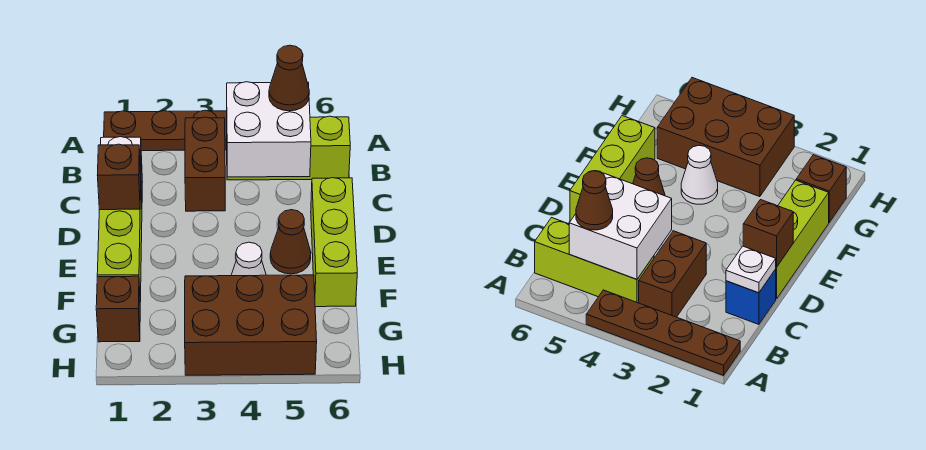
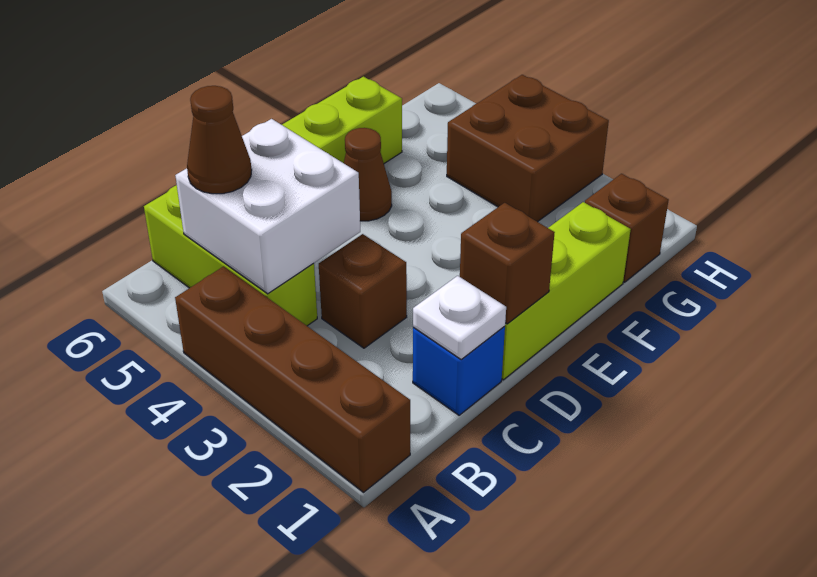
brown 1x4 plate [104,110,227,151] -> brown 1x4 brick [175,266,410,492]
brown 1x2 brick [185,117,225,211] -> brown 1x1 brick [319,234,407,348]
white 1x1 cone [231,242,266,276] -> none
brown 2x3 brick [185,275,317,375] -> brown 2x2 brick [447,75,609,222]

